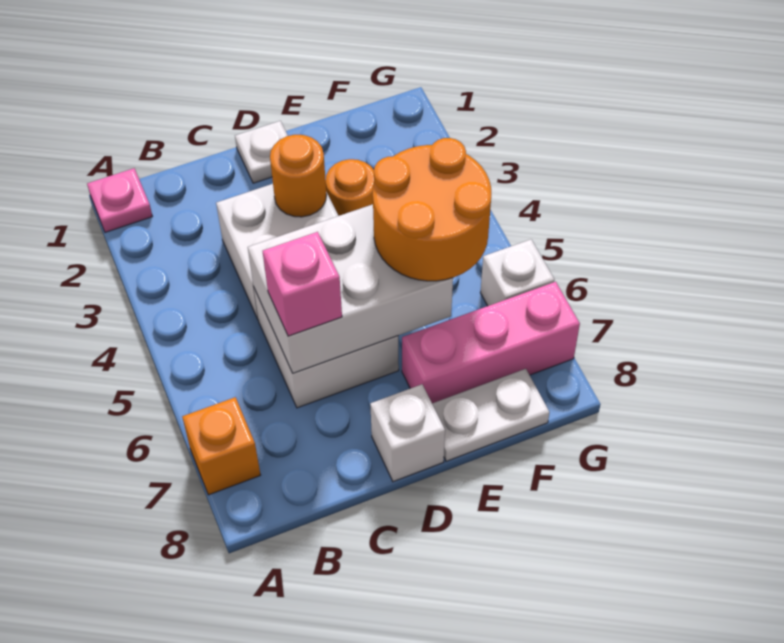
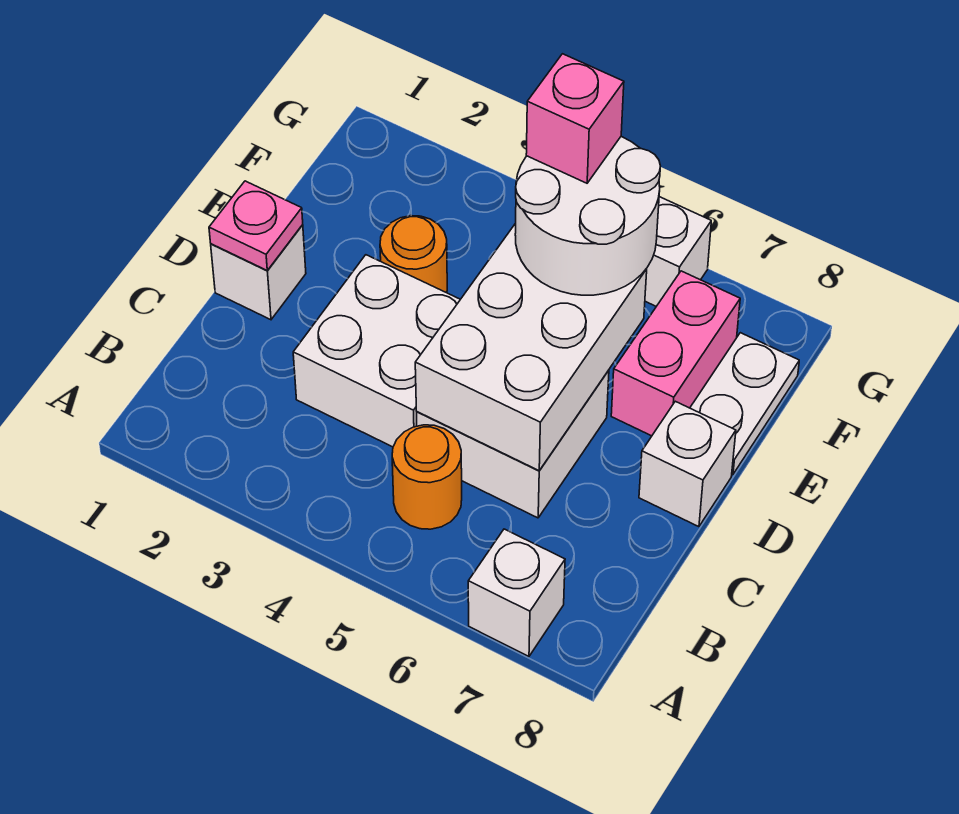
pink 1x1 plate [87,168,152,232] -> pink 1x1 plate moved to [209,181,303,271]
orange 1x1 brick [182,397,260,495] -> white 1x1 brick [468,529,565,656]
pink 1x1 brick [263,232,342,336] -> pink 1x1 brick moved to [526,54,624,183]
white 1x1 plate [235,121,288,183] -> white 1x1 brick [211,225,306,320]
orange 1x1 round brick [270,135,326,217] -> orange 1x1 round brick moved to [392,425,462,529]
orange 2x2 round brick [373,138,491,281] -> white 2x2 round brick [515,137,660,295]
pink 1x3 brick [402,282,580,403] -> pink 1x2 brick [611,271,740,436]

